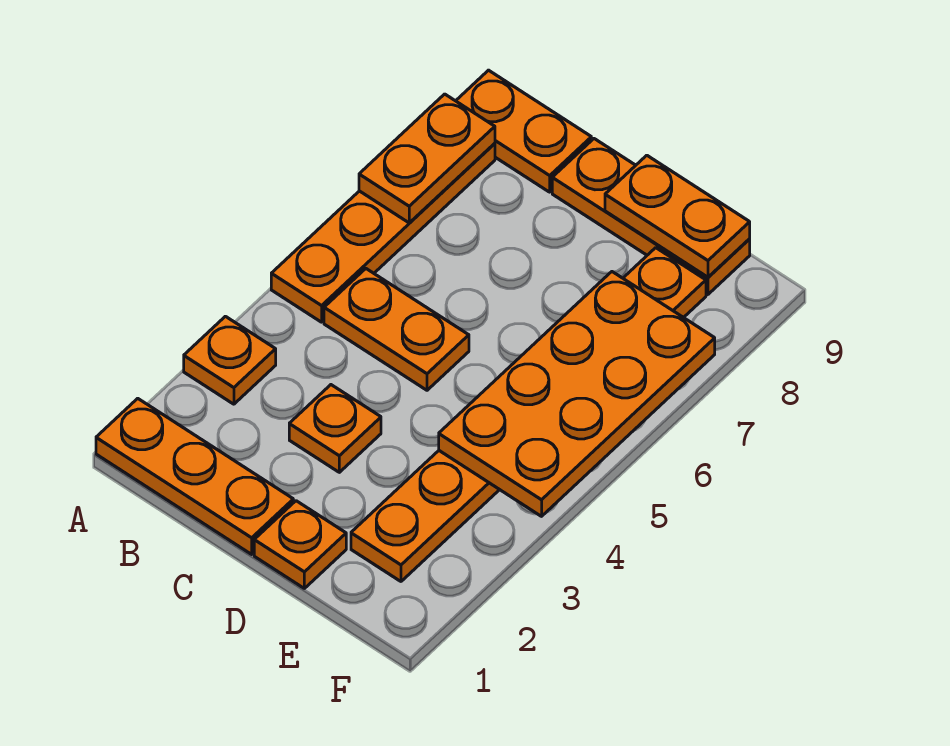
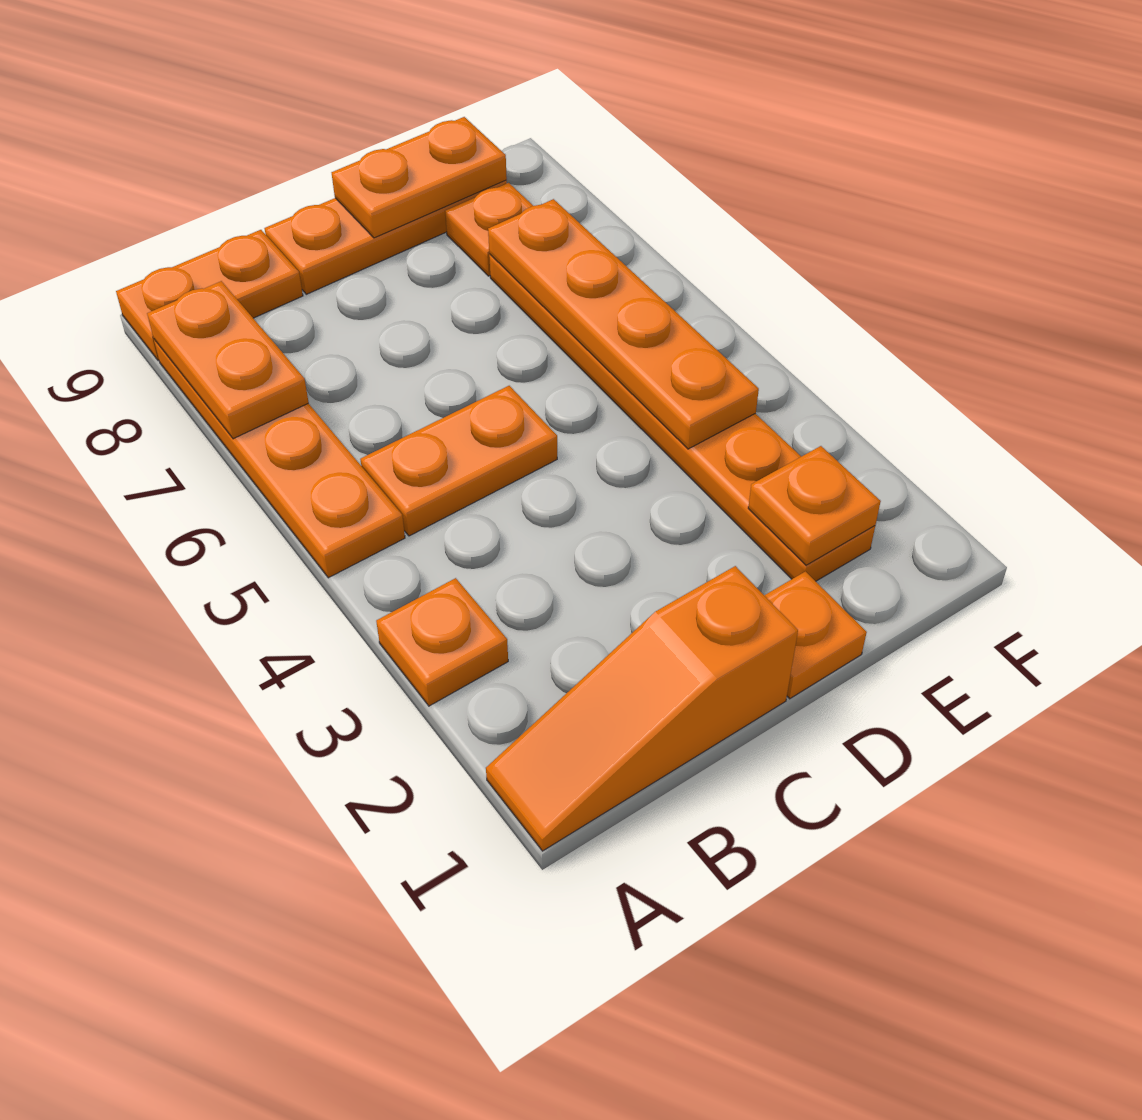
orange 1x3 plate [96,398,293,554] -> orange 1x3 slope [486,566,798,851]
orange 1x1 plate [289,385,381,472] -> orange 1x1 plate moved to [748,446,881,565]
orange 2x4 plate [439,272,715,516] -> orange 1x4 plate [488,199,759,449]

